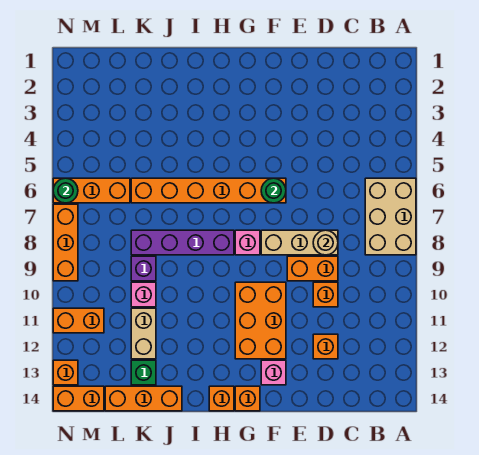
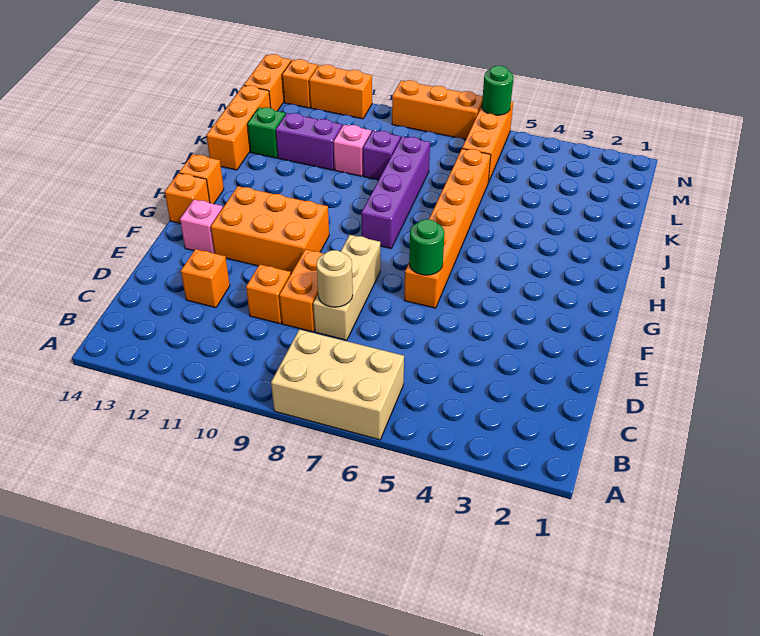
pink 1x1 brick [235,230,260,255] -> none
tan 1x2 brick [131,308,156,359] -> purple 1x2 brick [276,113,342,170]
orange 1x2 brick [53,308,104,333] -> orange 1x2 brick turned to [309,65,372,119]

